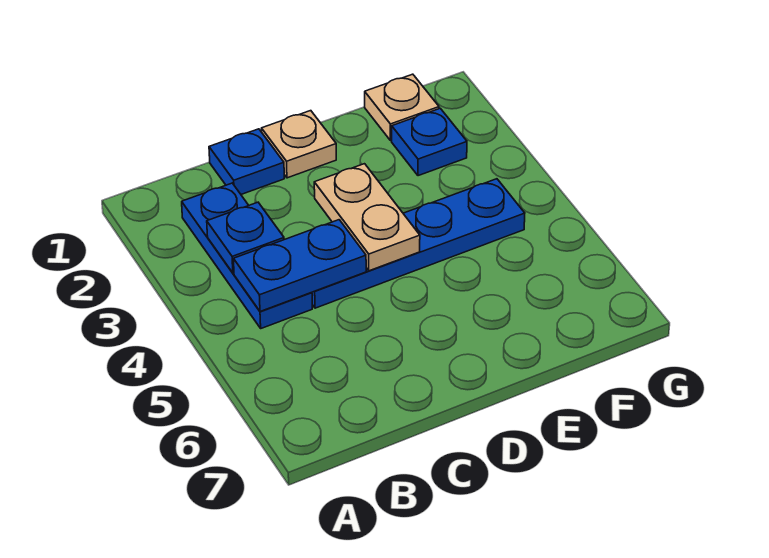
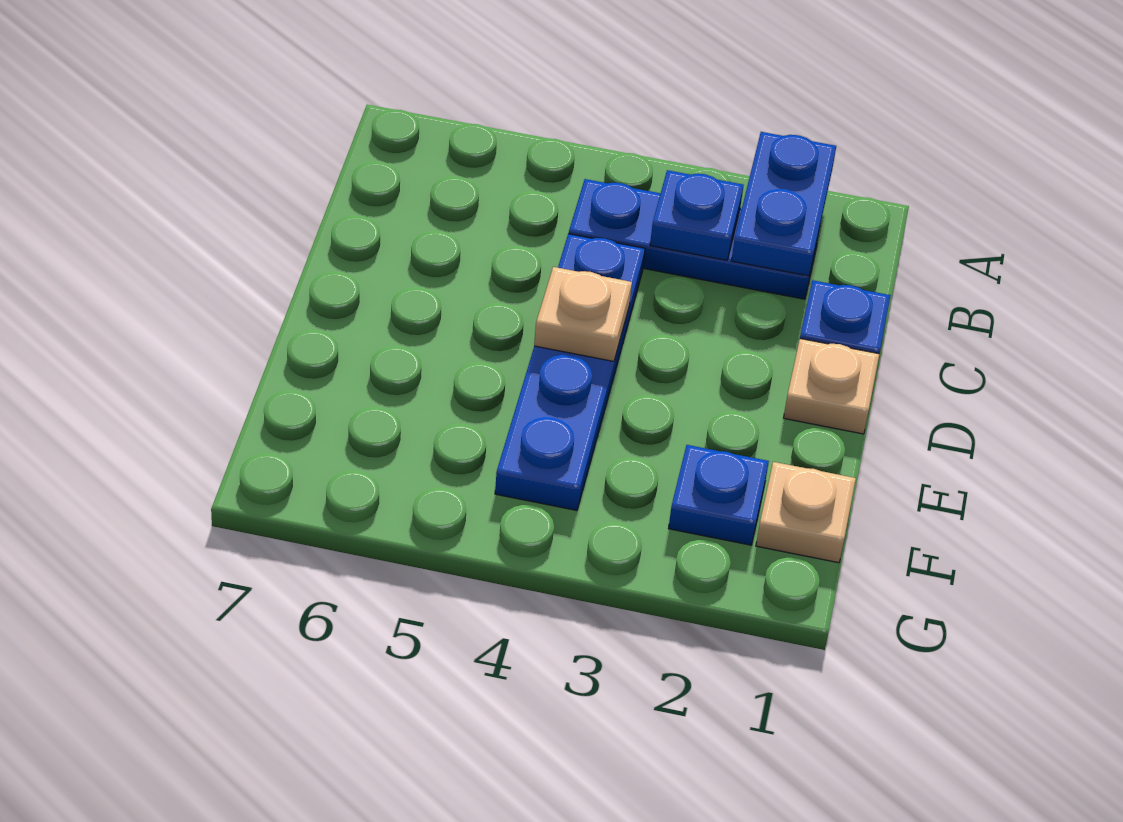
blue 1x2 plate [234,220,366,311] -> blue 1x2 plate moved to [731,132,836,276]
tan 1x2 plate [314,164,420,271] -> tan 1x1 plate [534,267,632,361]

